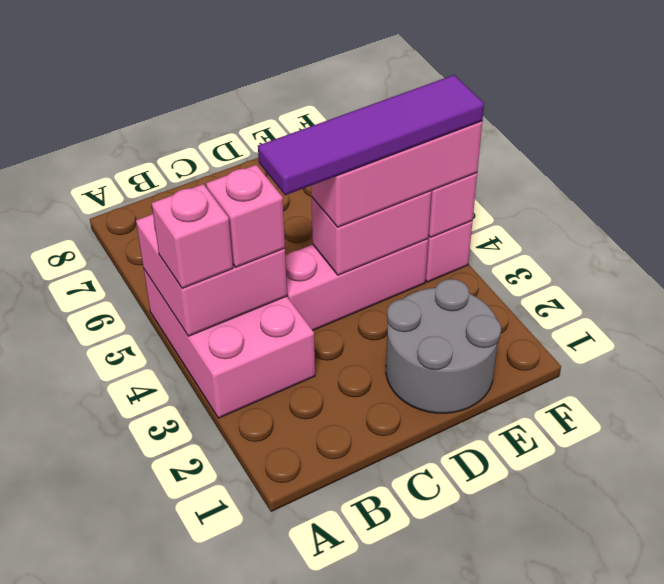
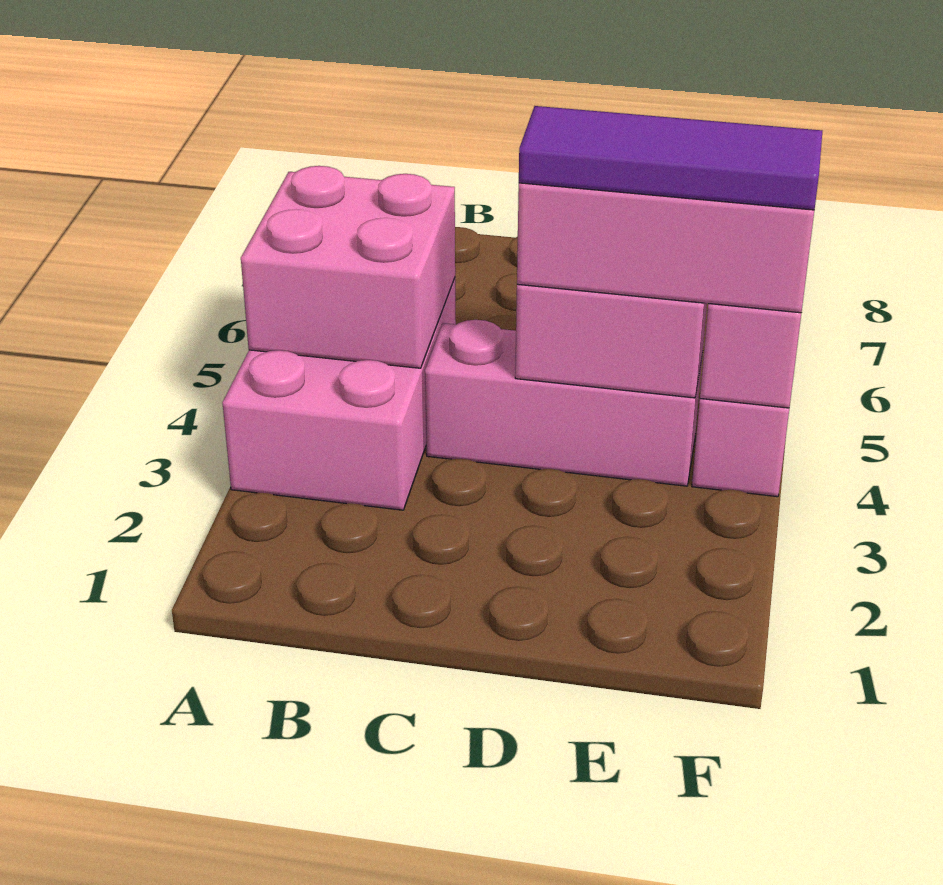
pink 1x1 brick [152,184,233,288] -> none
pink 1x1 brick [206,165,285,267] -> none
purple 1x4 tile [258,75,484,195] -> purple 1x3 tile [519,106,822,210]
grey 2x2 round brick [386,279,501,413] -> none

